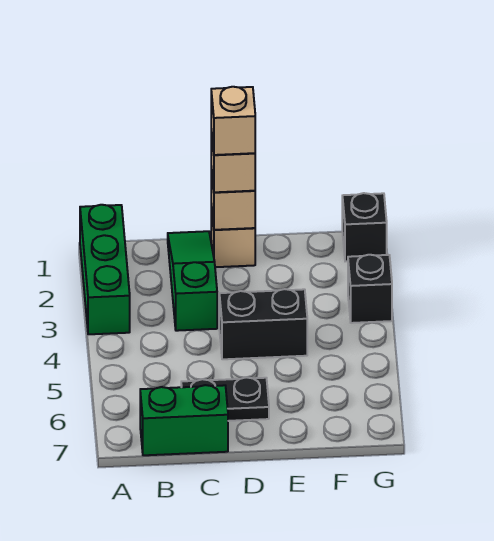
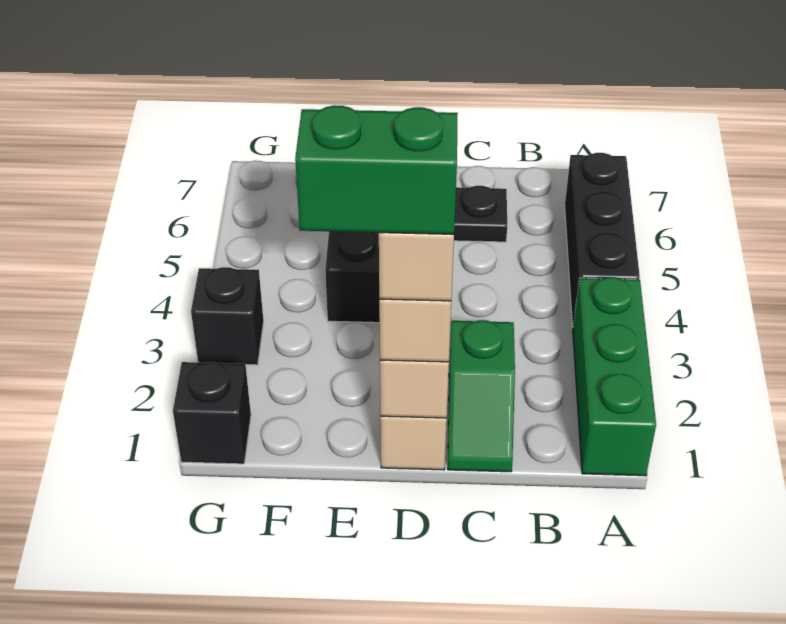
none -> black 1x3 brick [565,153,640,327]
green 1x2 brick [140,385,228,455] -> green 1x2 brick moved to [295,105,458,234]
green 1x3 slope [168,231,217,331] -> green 1x2 slope [448,320,515,472]

